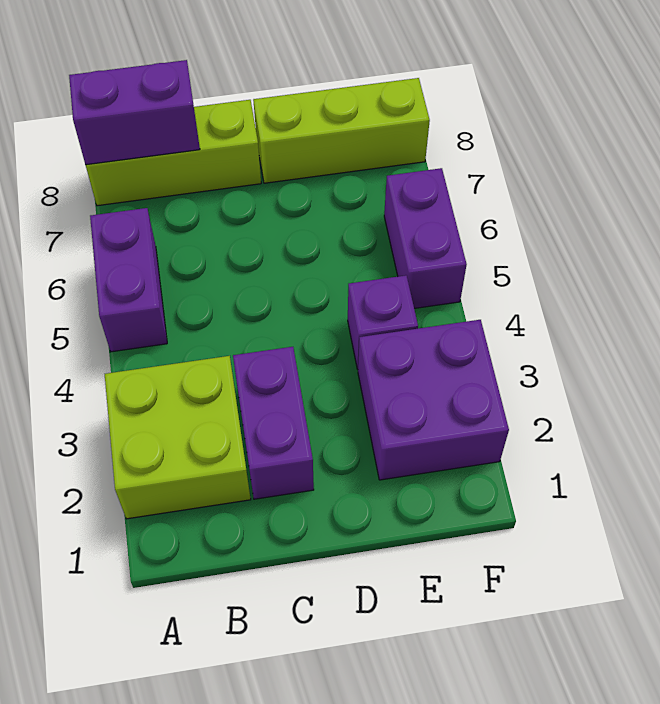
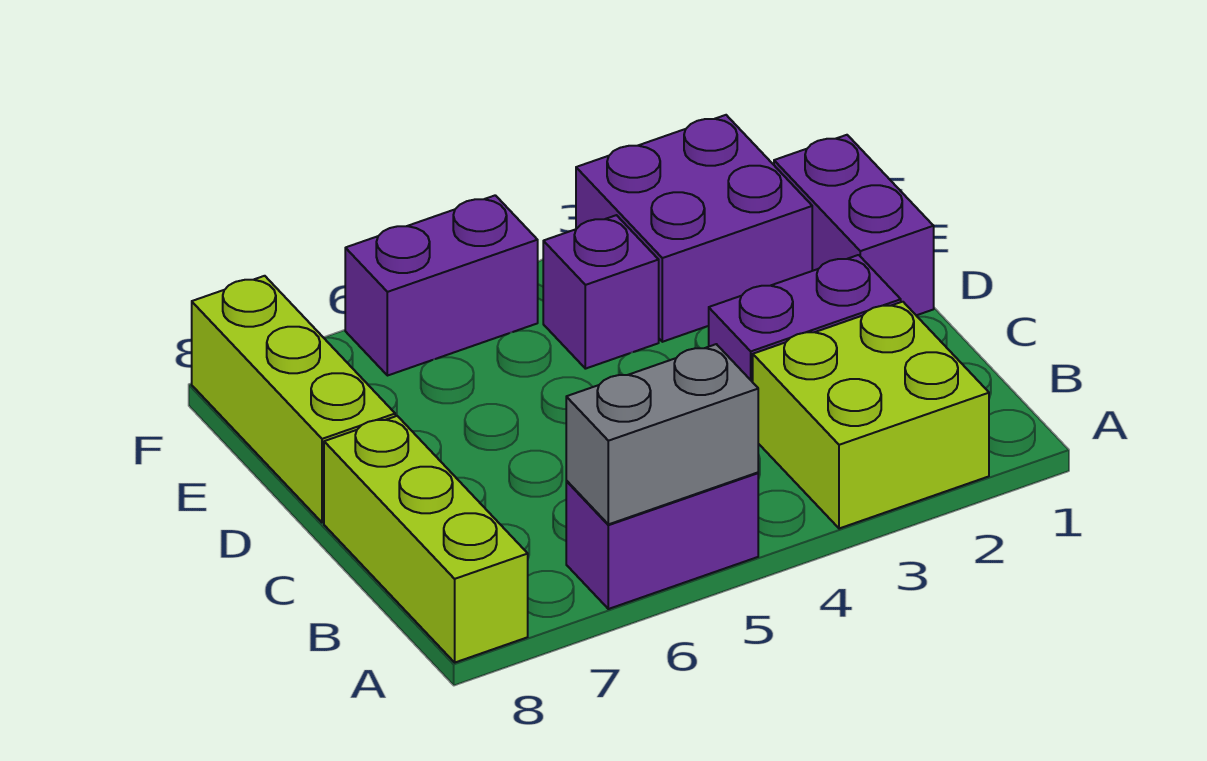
none -> grey 1x2 brick [566,344,758,524]
purple 1x2 brick [69,60,200,165] -> purple 1x2 brick moved to [774,135,934,315]

